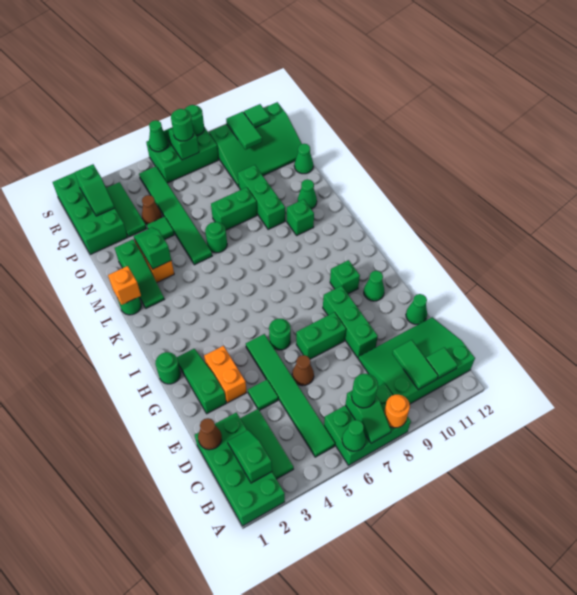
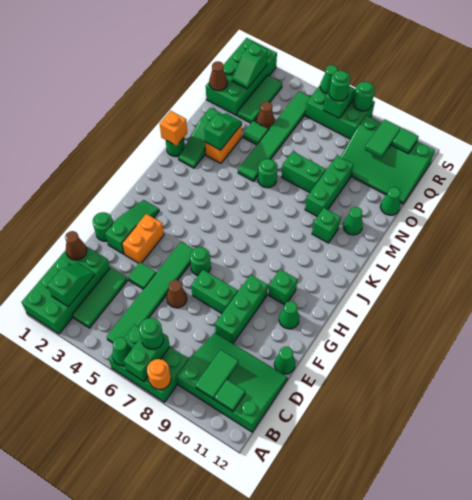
green 1x2 slope [345,391,391,443] -> green 1x2 brick [124,333,170,381]
green 1x1 round brick [155,352,181,384] -> green 1x1 round brick moved to [93,212,113,241]
none -> brown 1x1 cone [209,61,227,91]

